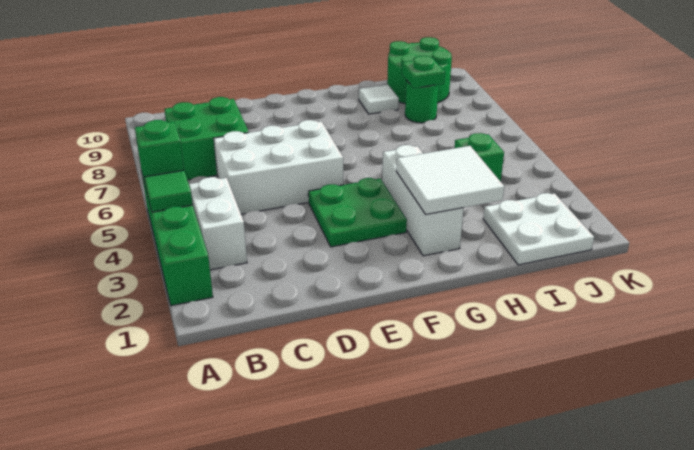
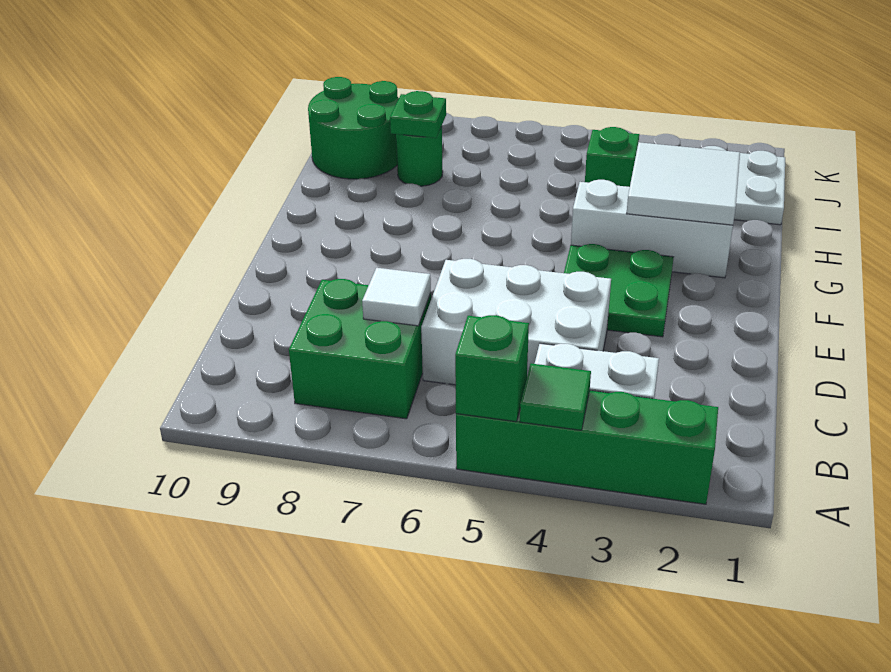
white 2x3 brick [214,120,343,214] -> white 2x3 brick turned to [421,259,611,385]
white 1x1 tile [359,85,399,114] -> white 1x1 tile moved to [362,268,431,326]

